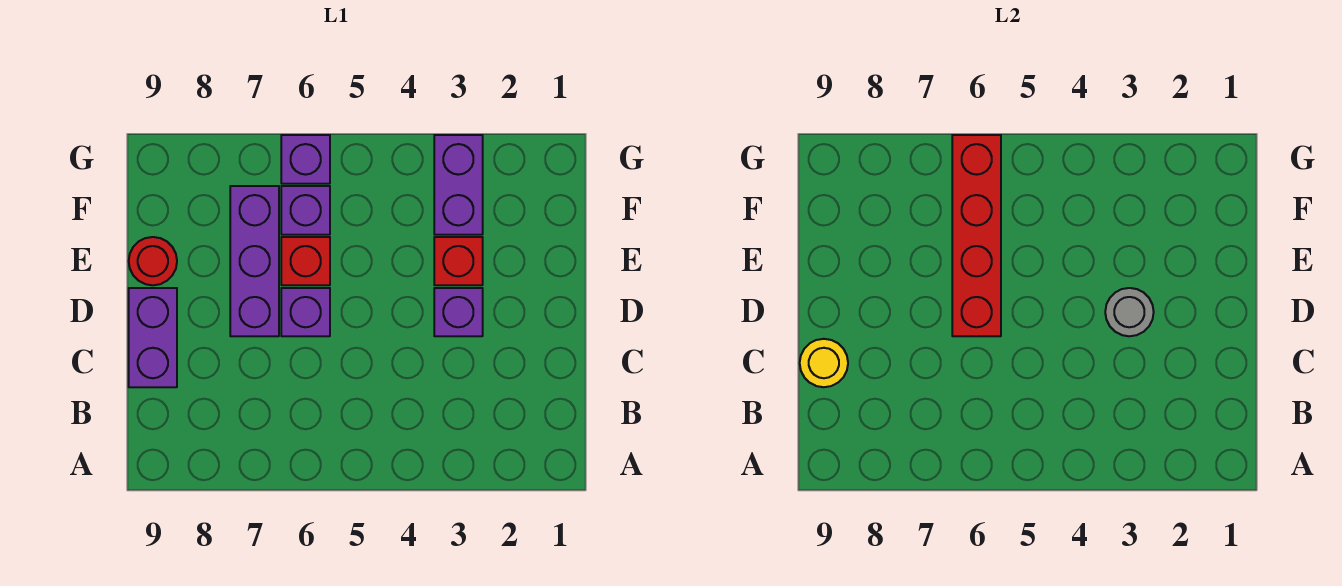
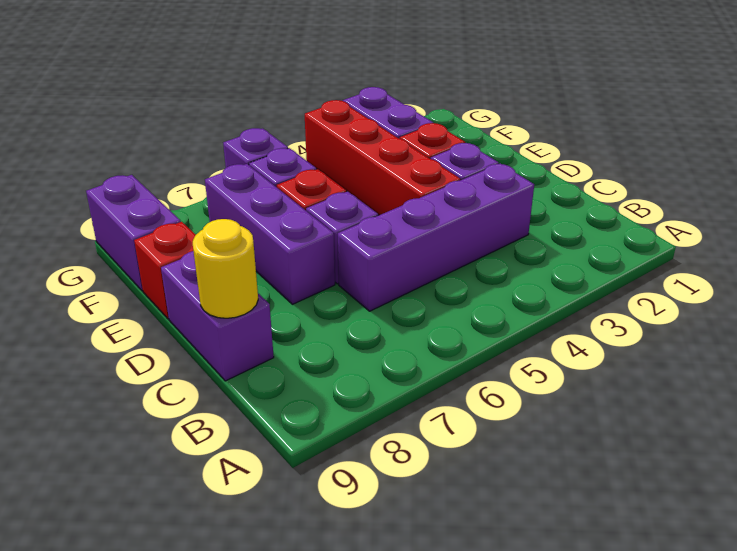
none -> purple 1x4 brick [338,163,534,311]
grey 1x1 round brick [1105,288,1154,336] -> none
red 1x4 brick [952,135,1001,336] -> red 1x4 brick moved to [305,100,460,215]
red 1x1 round brick [129,237,177,285] -> red 1x1 brick [134,222,196,319]
none -> purple 1x2 brick [86,175,181,291]

